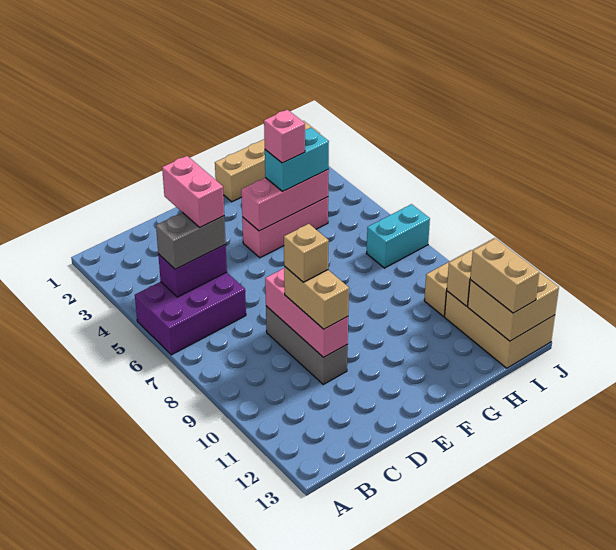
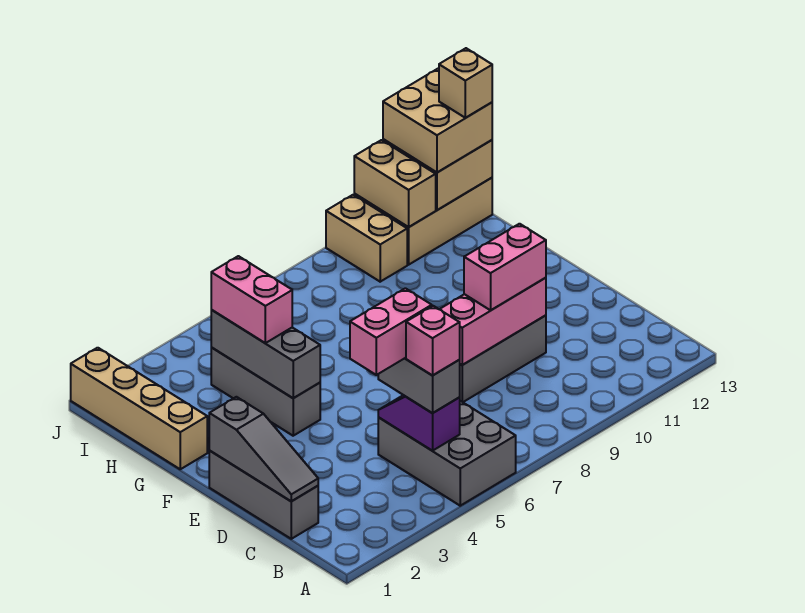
purple 2x3 brick [135,272,246,355] -> grey 2x3 brick [378,401,516,506]
purple 1x2 brick [158,245,227,297] -> purple 1x2 slope [378,395,460,451]
none -> grey 1x3 brick [209,451,318,539]
none -> grey 1x3 slope [209,397,318,501]
tan 1x2 brick [284,266,349,329] -> pink 1x2 brick [464,224,546,310]
tan 1x1 brick [284,224,329,282] -> tan 1x1 brick moved to [439,48,492,118]
pink 1x3 brick [242,197,328,258] -> grey 1x3 brick [211,348,320,436]
pink 1x3 brick [241,170,329,231] -> grey 1x3 brick [211,310,320,398]
cyan 1x2 brick [265,128,329,191] -> pink 1x2 brick [211,256,292,343]
pink 1x1 brick [264,110,305,163] -> pink 1x1 brick moved to [406,306,460,376]
cyan 1x2 brick [367,204,430,268] -> none
tan 1x2 brick [470,239,539,313] -> tan 2x2 brick [383,68,492,172]

